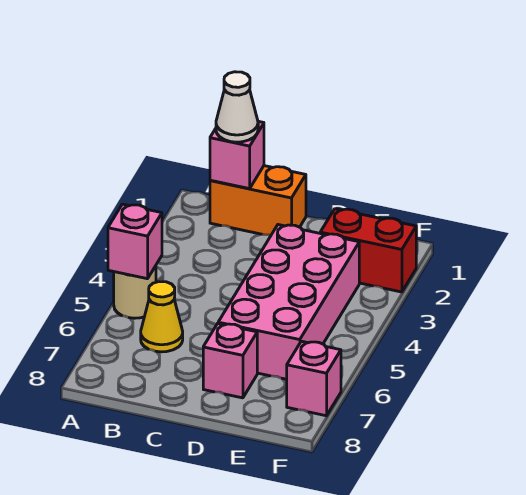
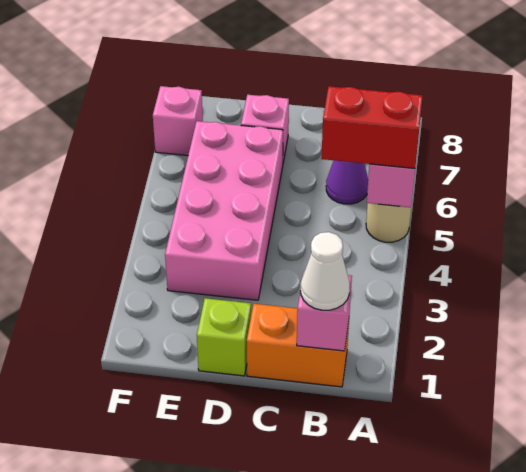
yellow 1x1 cone [141,282,183,352] -> purple 1x1 cone [326,160,368,204]
none -> lime 1x1 brick [197,298,251,376]
red 1x2 brick [320,209,416,292] -> red 1x2 brick moved to [321,86,423,168]

